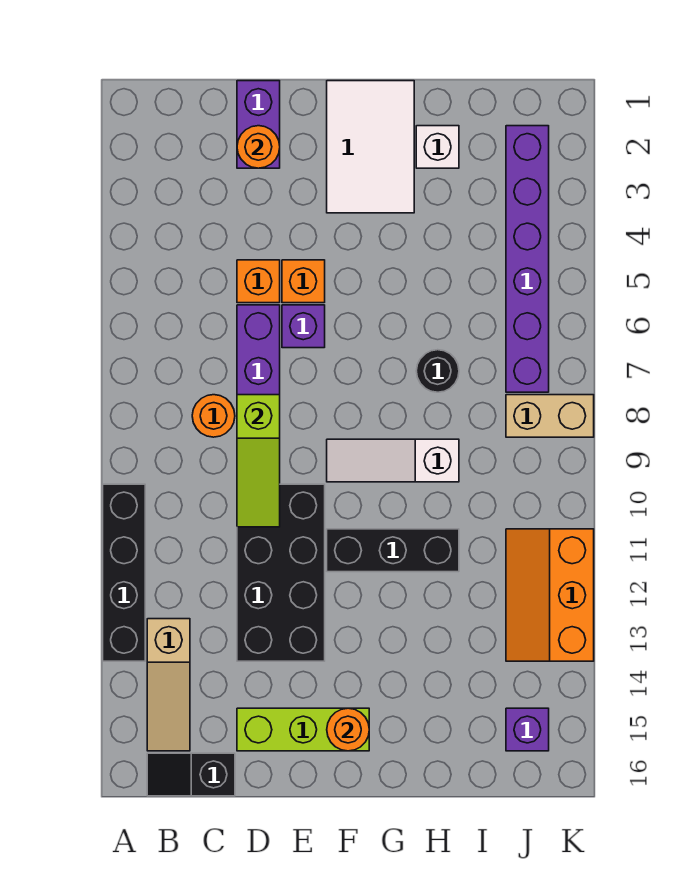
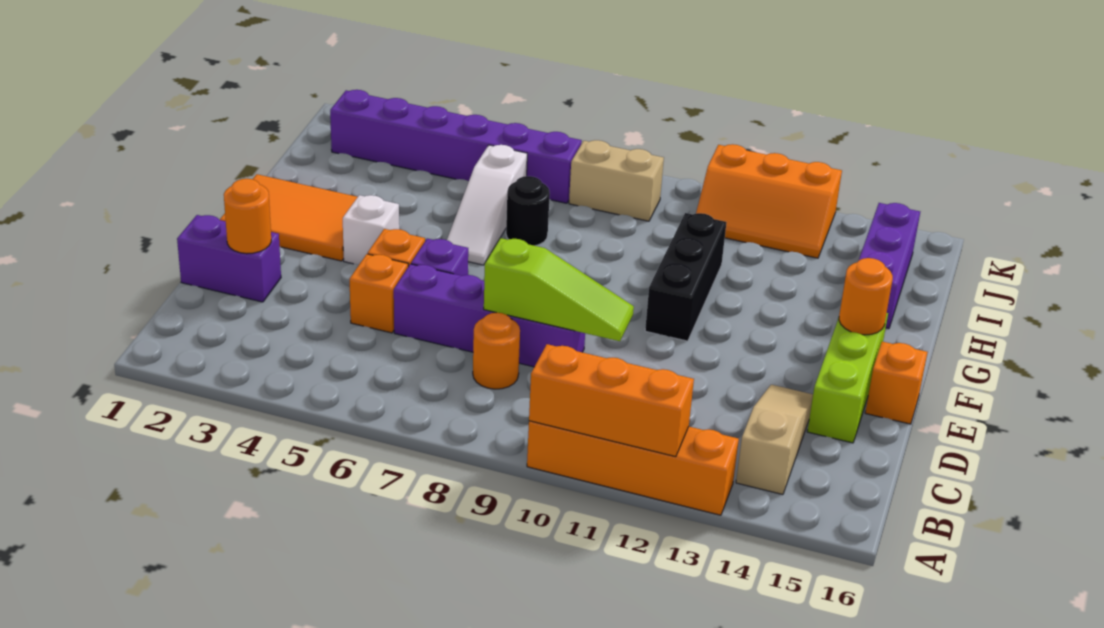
black 1x4 brick [103,484,145,661] -> orange 1x4 brick [527,421,739,515]
none -> orange 1x3 brick [529,344,694,457]
tan 1x3 slope [147,619,190,751] -> tan 1x3 slope turned to [736,385,813,495]
black 1x2 slope [147,753,235,796] -> none
black 2x4 brick [237,484,325,661] -> none
none -> orange 1x1 brick [865,342,927,424]
white 2x3 tile [327,81,414,213] -> orange 2x3 tile [220,174,357,261]
white 1x3 slope [327,439,459,482] -> white 1x3 slope moved to [447,145,527,265]
white 1x1 brick [416,126,459,168] -> white 1x1 brick moved to [343,195,399,264]
tan 1x2 brick [506,395,594,437] -> tan 1x2 brick turned to [569,140,664,221]
purple 1x1 brick [506,708,549,751] -> purple 1x3 brick [859,203,920,329]

